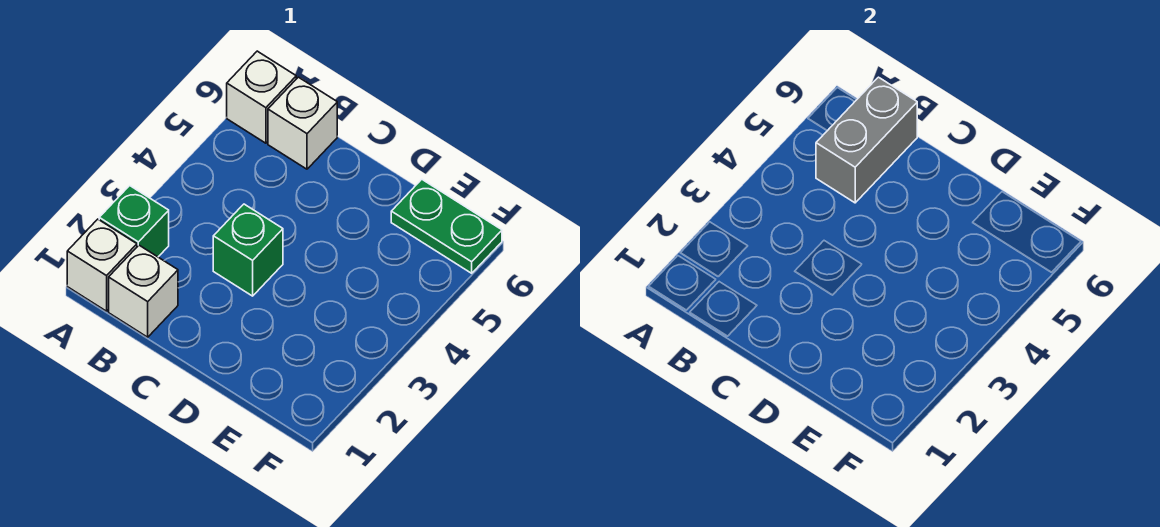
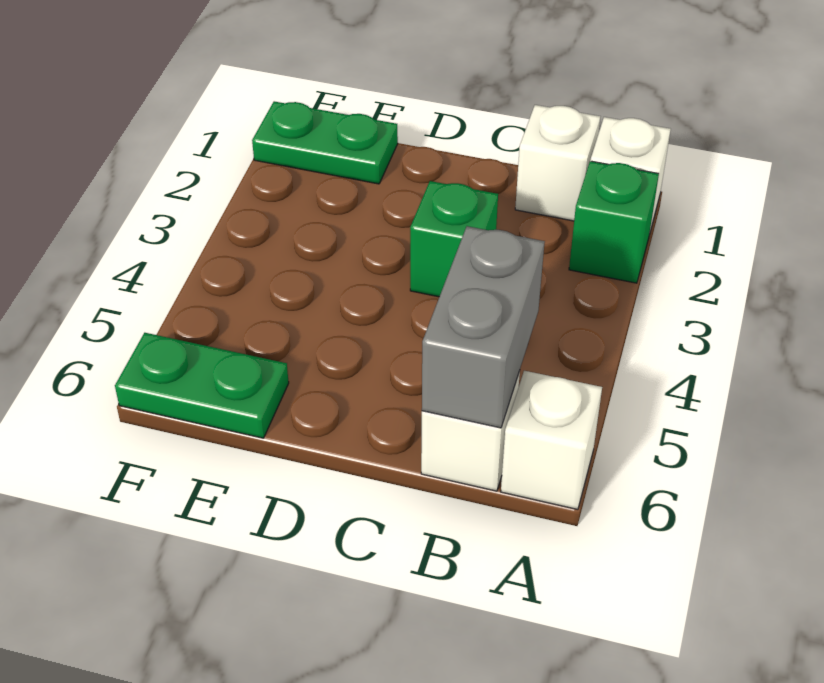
none -> green 1x2 plate [252,101,398,184]

